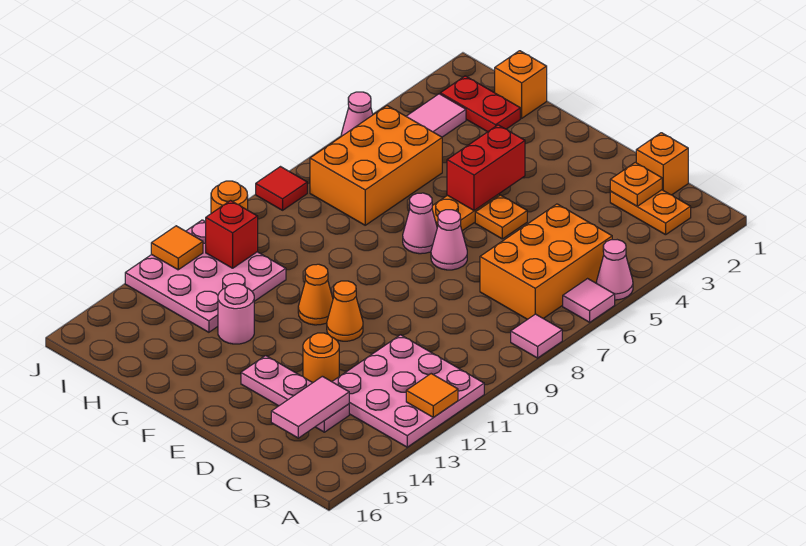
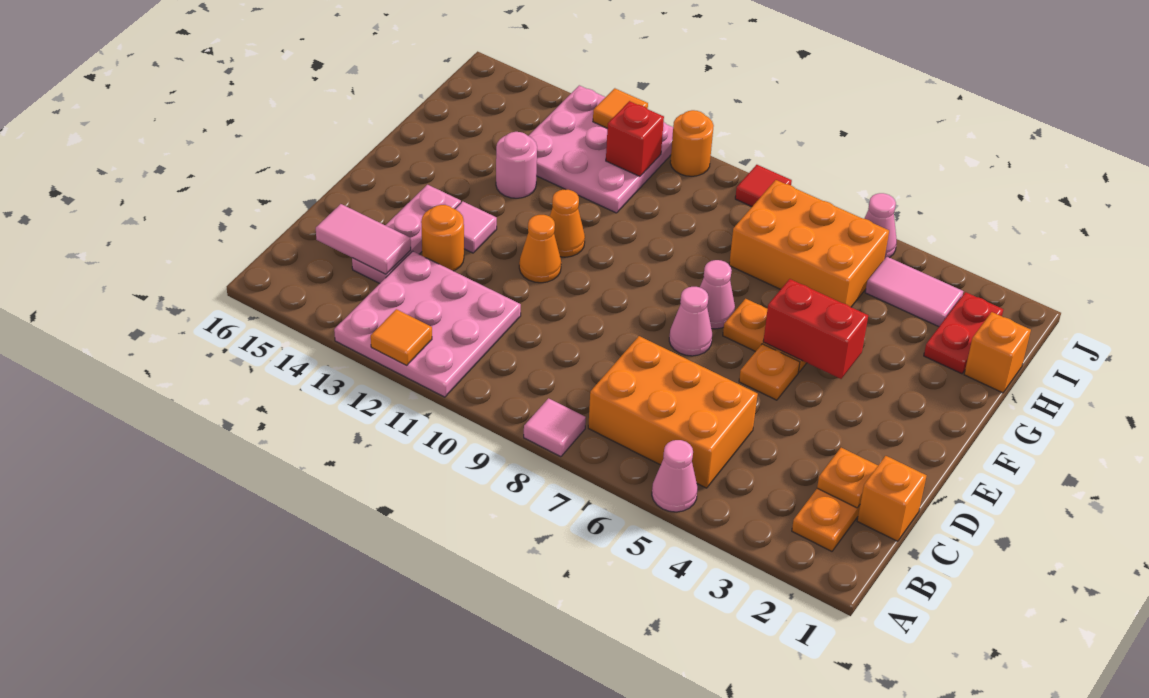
pink 1x1 tile [563,279,615,322] -> pink 1x1 tile moved to [455,201,497,253]

